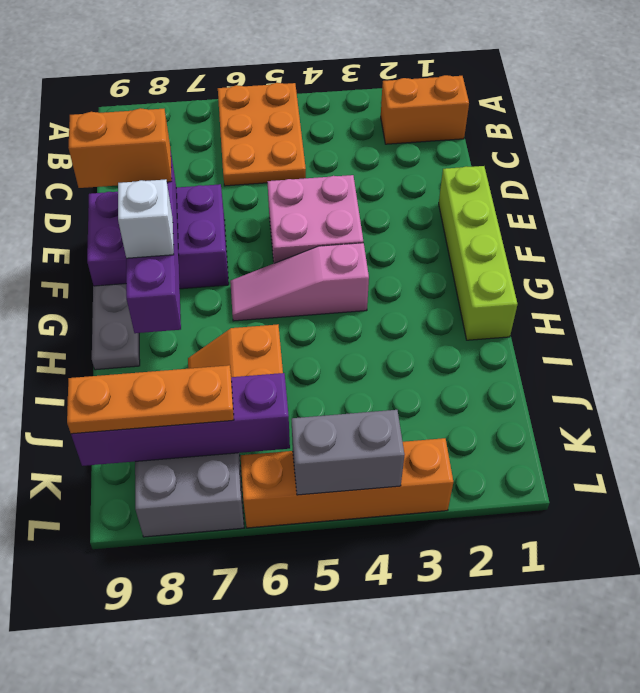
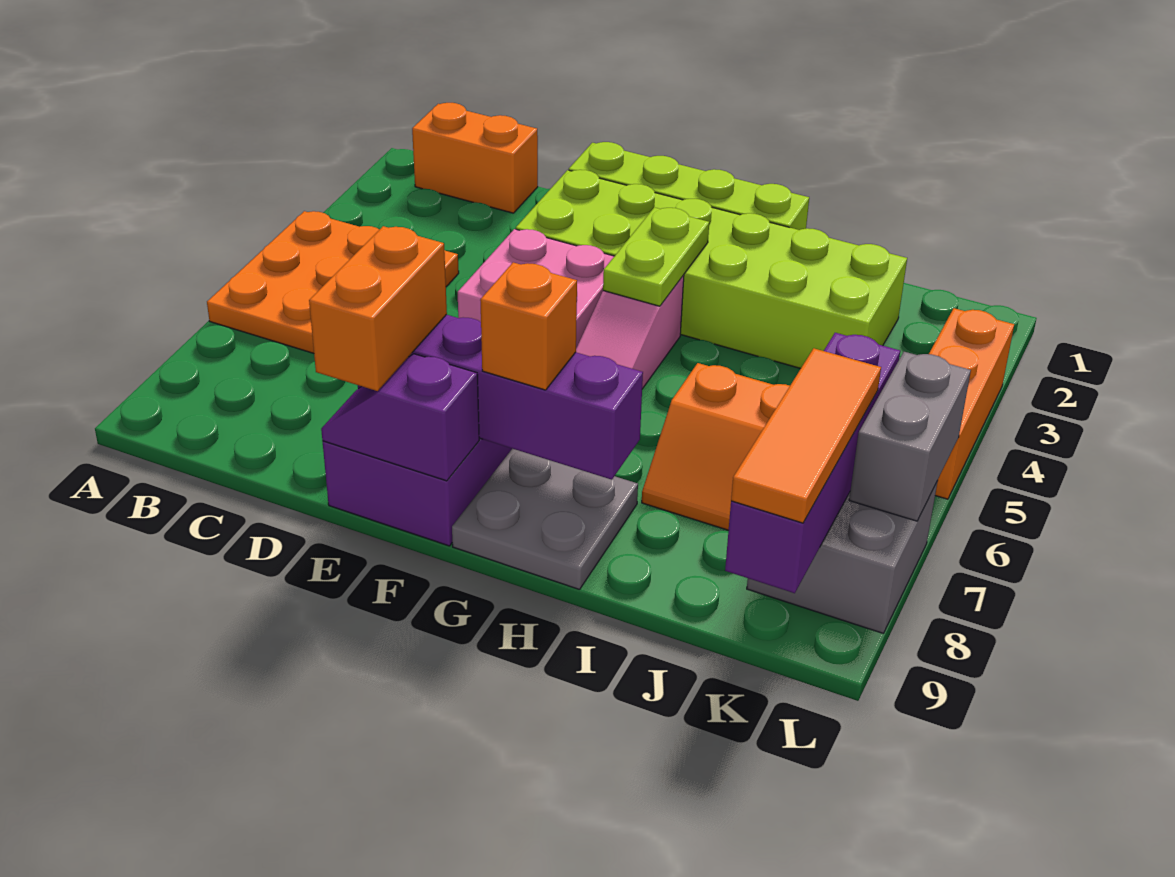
orange 2x3 plate [218,83,306,186] -> orange 3x3 plate [207,211,459,353]
orange 1x2 brick [381,75,469,144] -> orange 1x2 brick turned to [412,103,538,213]
none -> lime 2x6 brick [516,170,907,368]
none -> purple 1x2 slope [321,354,479,481]
none -> lime 1x2 plate [603,207,709,306]
white 1x1 brick [118,179,174,258] -> orange 1x1 brick [480,262,577,390]
grey 1x2 plate [92,284,140,370] -> grey 2x2 plate [452,449,638,590]
orange 1x3 plate [67,365,234,434] -> orange 1x3 tile [731,348,881,523]
orange 1x4 brick [241,438,453,528] -> orange 1x3 brick [929,308,1014,499]
grey 1x2 brick [292,410,405,495] -> grey 1x2 brick moved to [849,352,971,521]

